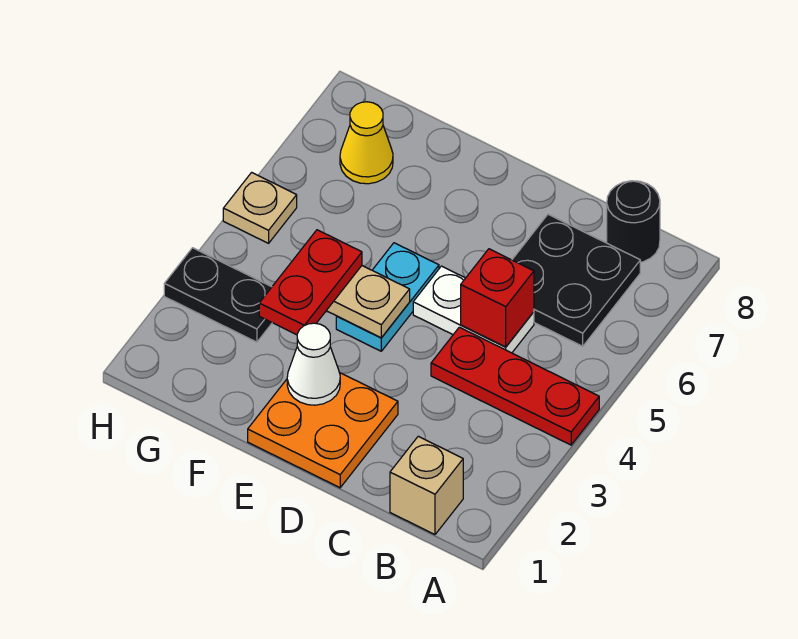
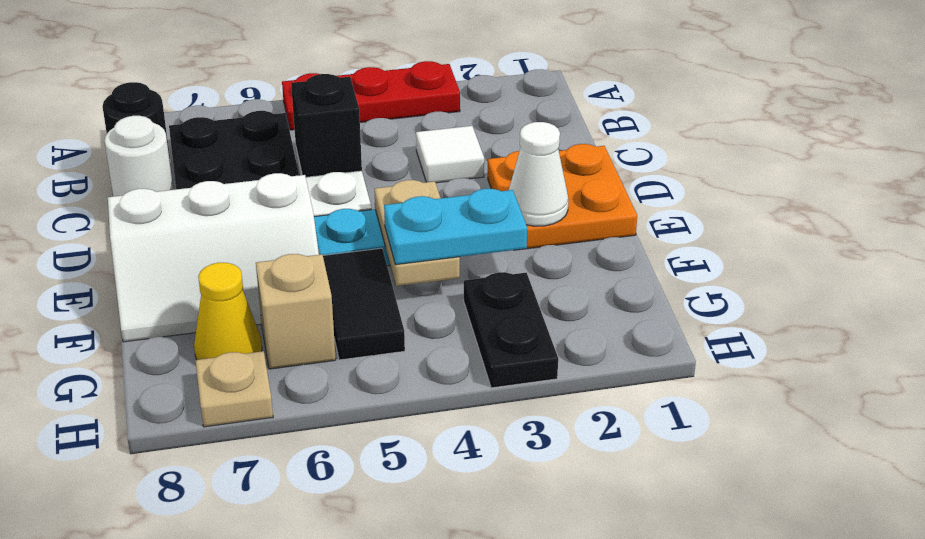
red 1x3 plate [431,327,599,445] -> red 1x3 plate turned to [282,61,460,130]
tan 1x1 brick [390,436,463,534] -> tan 1x1 brick moved to [256,254,336,369]
none -> white 1x1 tile [416,126,484,183]
red 1x1 brick [461,249,534,347] -> black 1x1 brick [291,74,362,177]
none -> white 1x1 round brick [104,116,173,197]
none -> white 2x3 slope [108,173,319,342]
red 1x2 plate [259,230,362,335] -> cyan 1x2 plate [384,189,527,265]
none -> black 1x2 tile [323,248,405,360]
tan 1x1 plate [223,172,297,243] -> tan 1x1 plate moved to [195,351,273,427]

